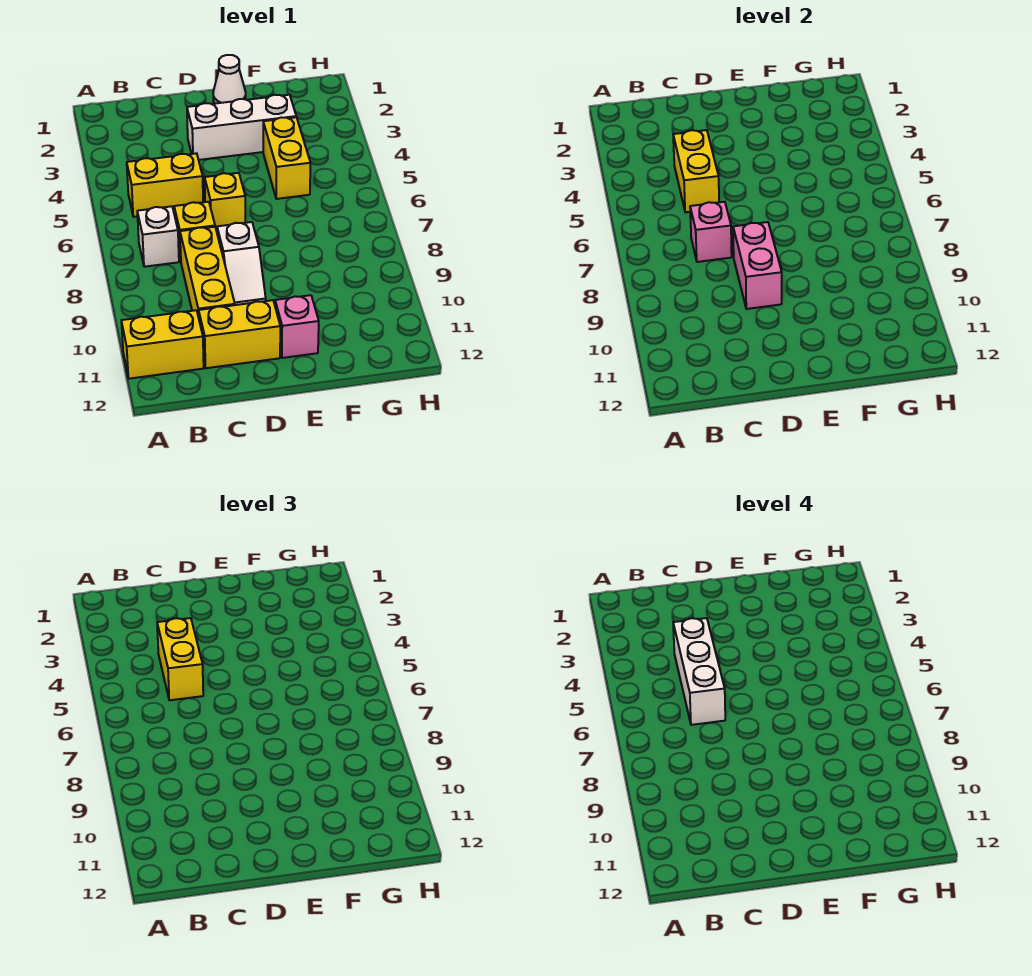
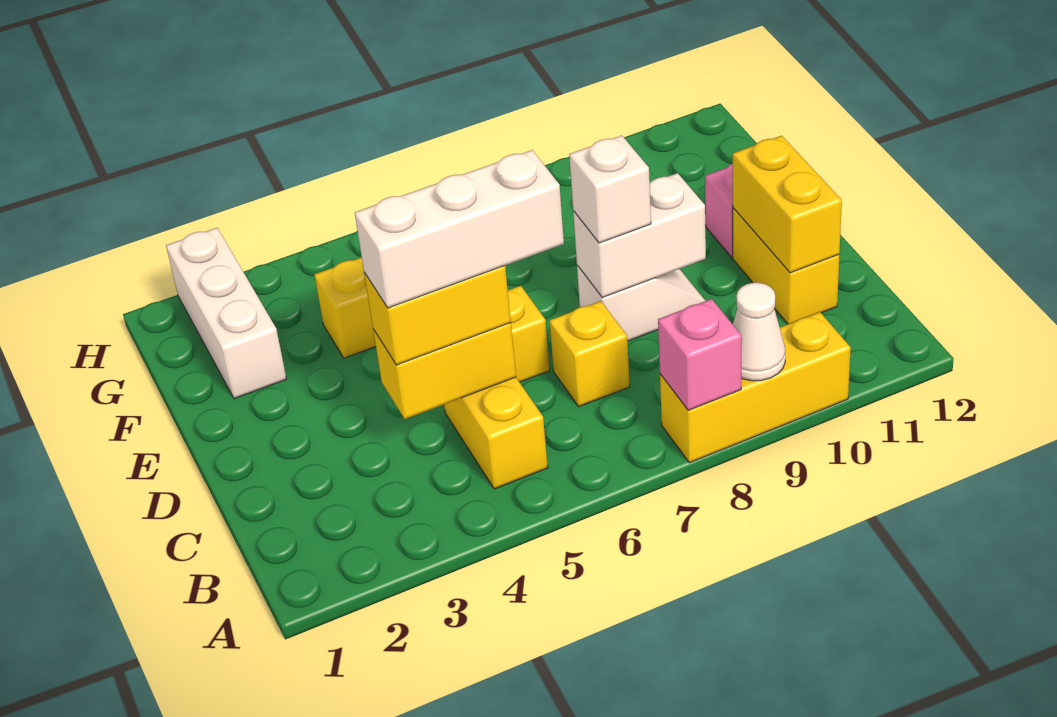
yellow 1x2 brick [121,310,204,379] -> yellow 1x2 brick moved to [733,136,842,273]
white 1x1 brick [137,206,179,267] -> white 1x1 brick moved to [569,135,651,243]
pink 1x1 brick [690,202,732,262] -> pink 1x1 brick moved to [658,299,742,410]
yellow 1x3 brick [180,227,235,317] -> yellow 1x3 brick moved to [660,312,851,463]
white 1x3 brick [187,95,296,160] -> white 1x3 brick moved to [166,228,286,399]
pink 1x2 brick [733,222,782,309] -> white 1x2 brick [573,173,706,297]
white 1x1 cone [213,55,246,104] -> white 1x1 cone moved to [733,283,785,381]

